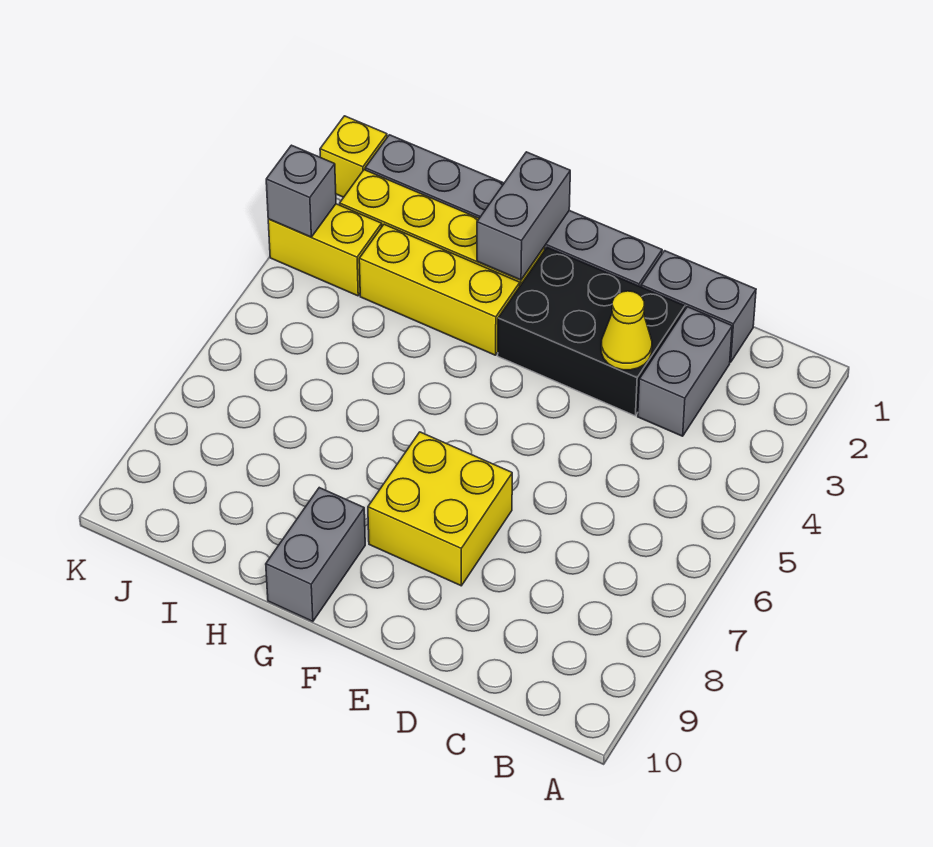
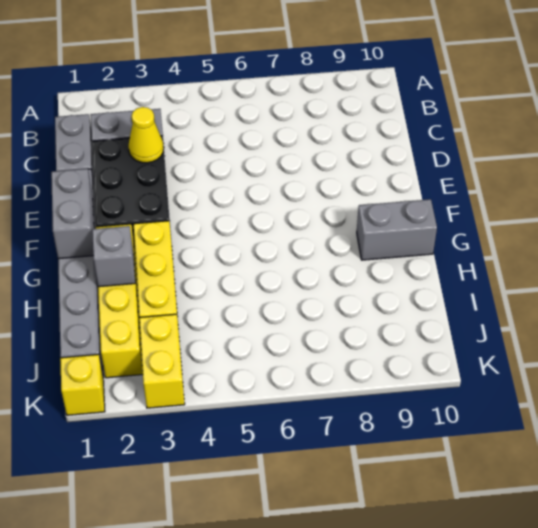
yellow 2x2 brick [368,432,512,586] -> none
grey 1x2 brick [477,152,570,280] -> grey 1x2 brick turned to [51,169,94,259]
grey 1x1 brick [266,145,336,237] -> grey 1x1 brick moved to [92,226,135,287]

